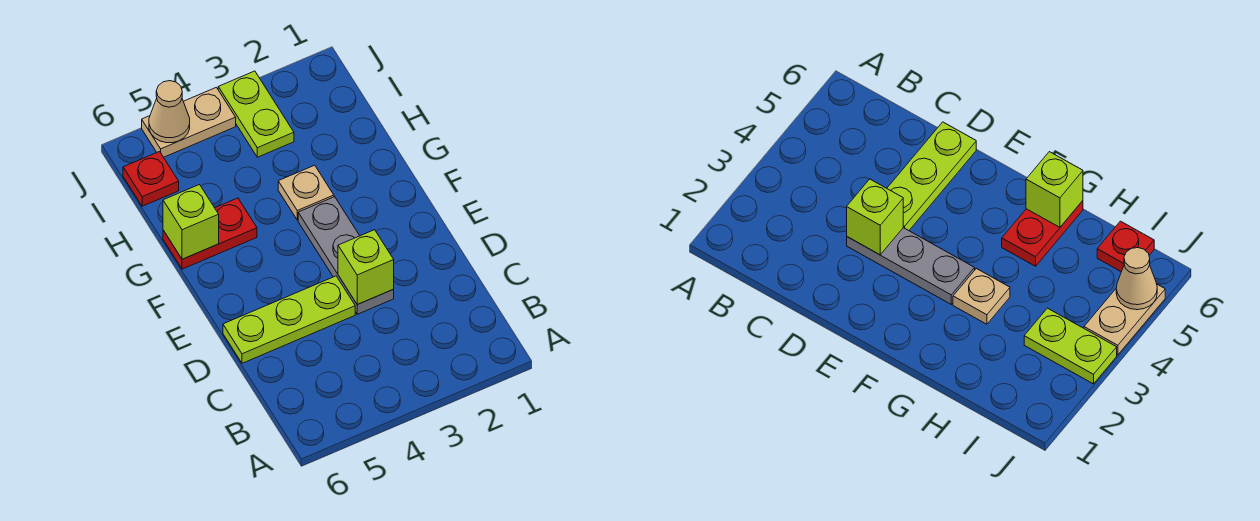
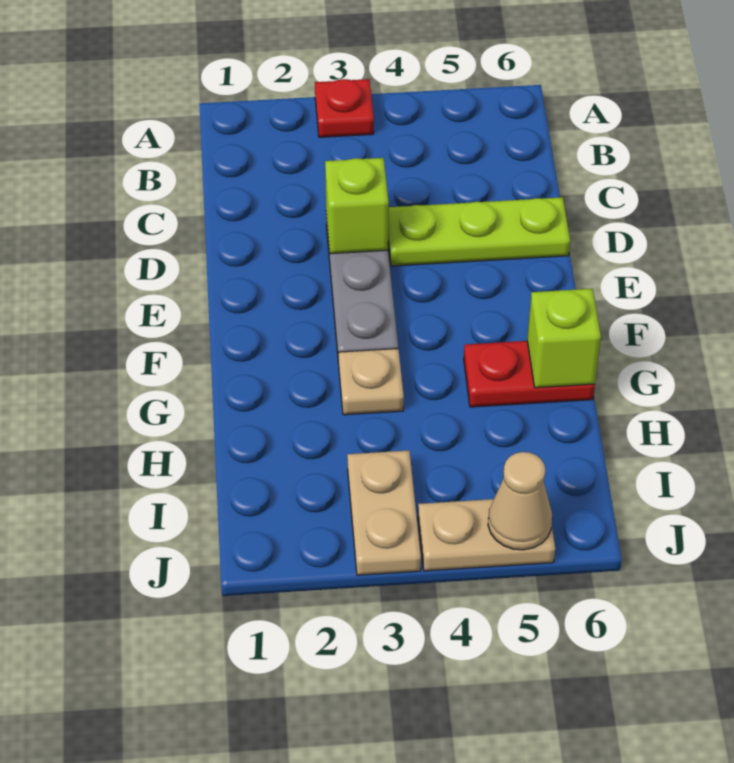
lime 1x2 plate [218,71,294,157] -> tan 1x2 plate [347,450,421,575]
red 1x1 plate [123,152,179,206] -> red 1x1 plate moved to [315,79,374,137]

